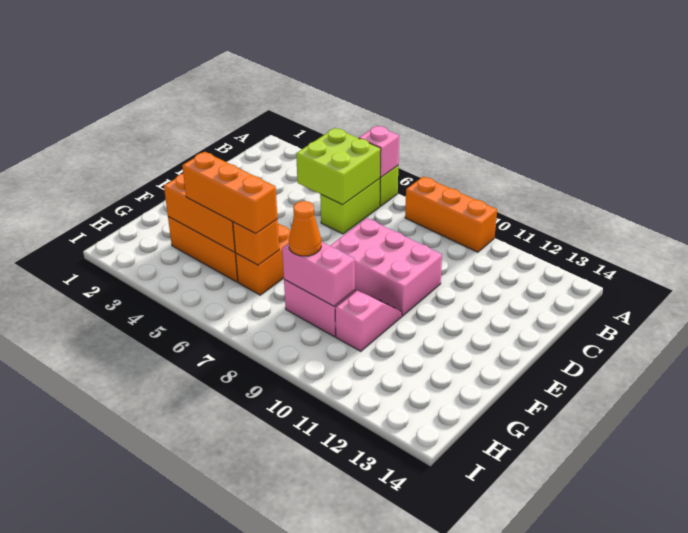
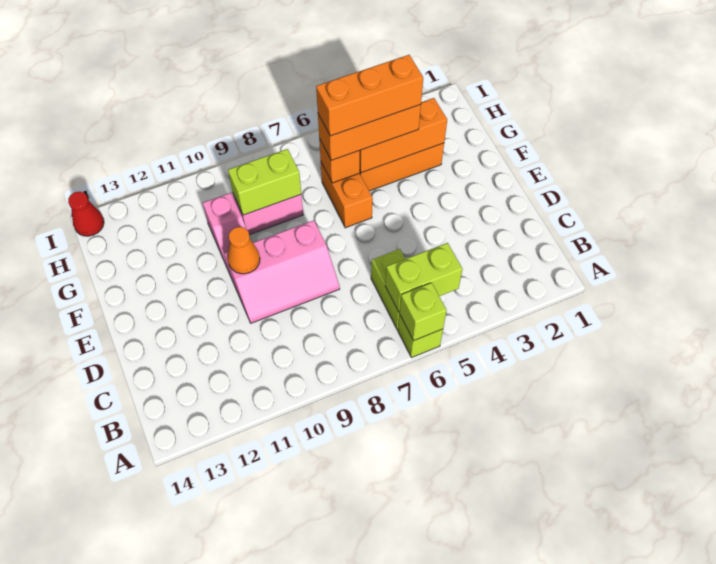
pink 1x1 brick [359,126,399,177] -> lime 1x1 brick [400,283,447,341]
orange 1x3 brick [405,176,497,252] -> orange 1x3 brick moved to [316,55,423,136]
lime 2x2 brick [296,128,381,205] -> lime 1x2 brick [385,243,462,312]
pink 2x3 brick [330,218,442,316] -> pink 2x3 slope [224,220,340,323]
pink 1x2 brick [282,241,355,306] -> lime 1x2 brick [228,149,301,215]
orange 1x1 cone [289,201,321,256] -> orange 1x1 cone moved to [228,227,260,274]
none -> red 1x1 cone [68,192,104,236]

